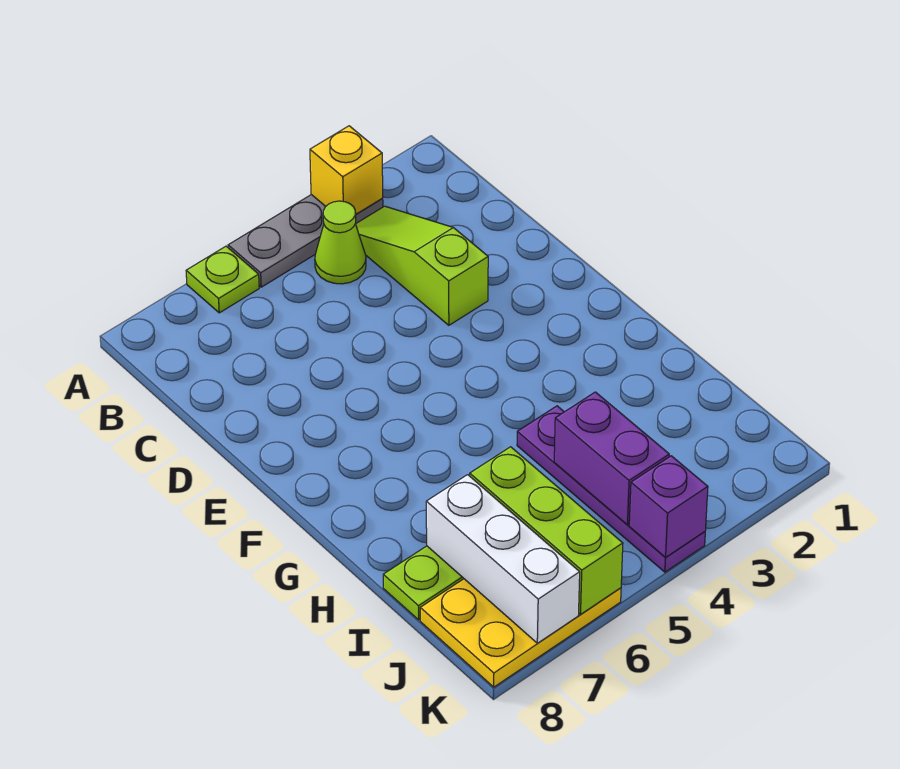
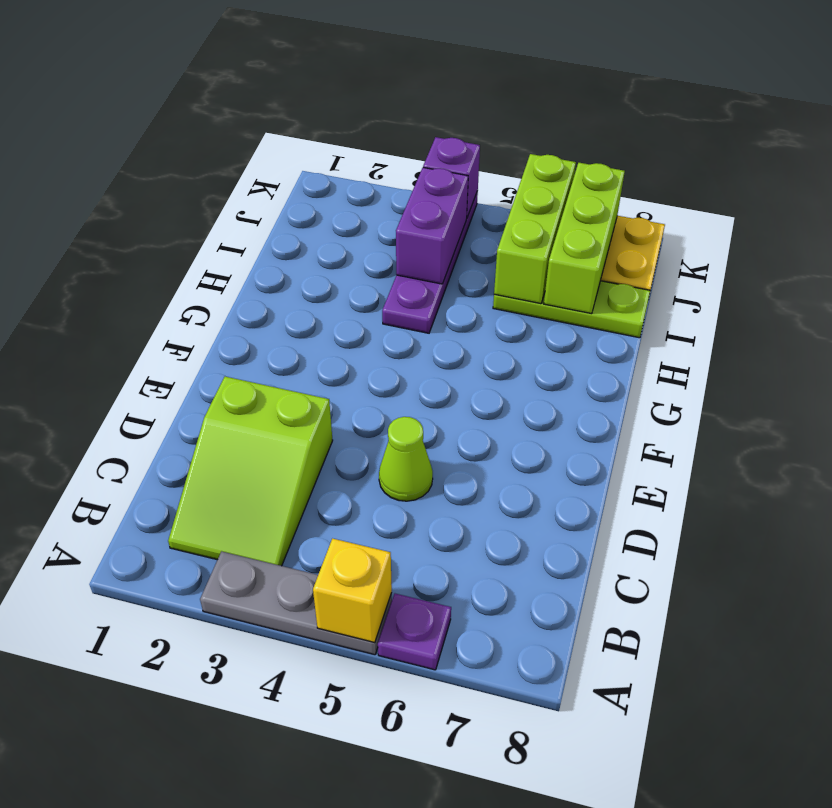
yellow 1x1 brick [310,126,383,214] -> yellow 1x1 brick moved to [313,539,392,643]
lime 1x1 plate [186,246,259,313] -> purple 1x1 plate [378,594,451,670]
lime 1x3 slope [356,206,488,325] -> lime 2x3 slope [168,377,333,566]
lime 1x1 cone [315,201,366,284] -> lime 1x1 cone moved to [379,417,433,501]
white 1x3 brick [426,475,580,643] -> lime 1x3 brick [544,163,625,314]

